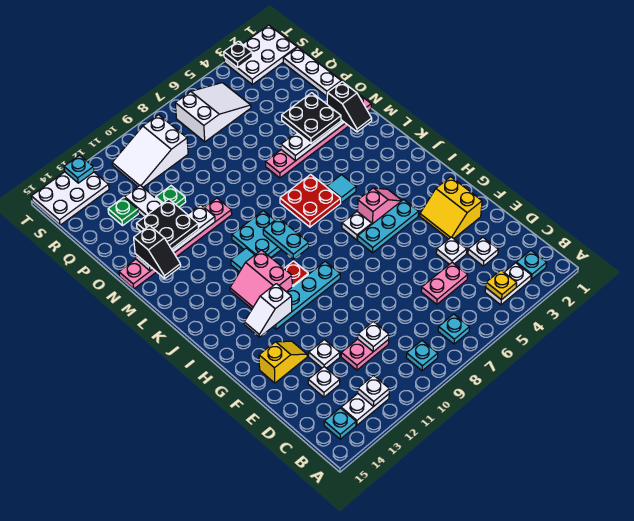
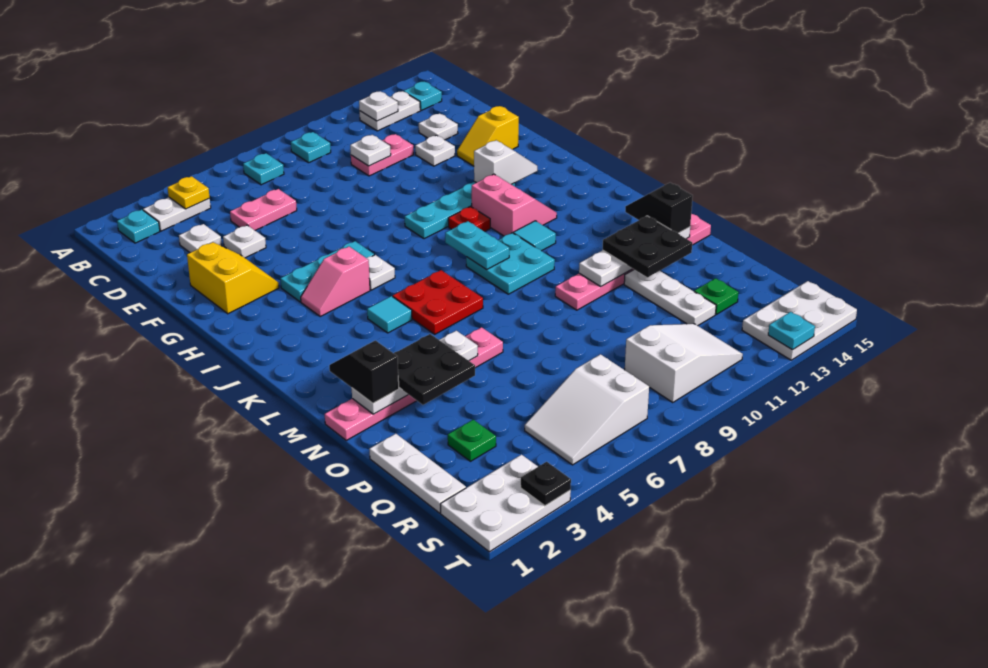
green 1x1 plate [156,186,186,207] -> green 1x1 plate moved to [448,420,496,461]

